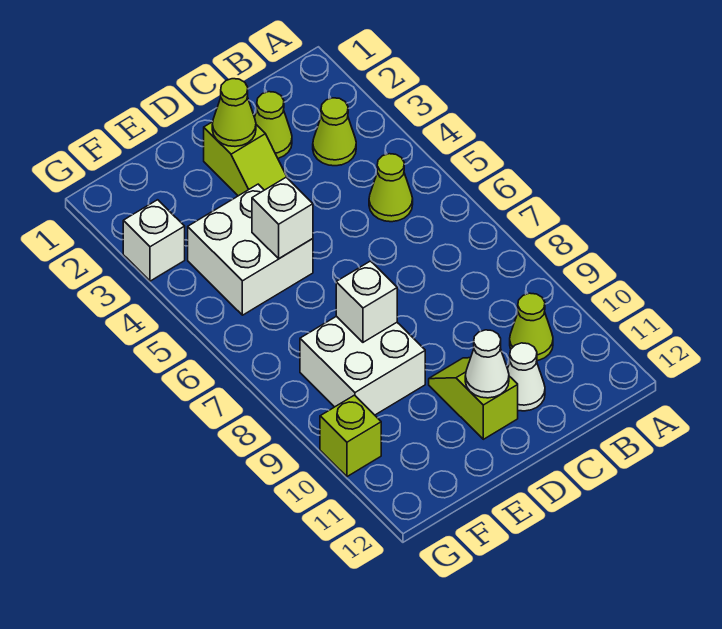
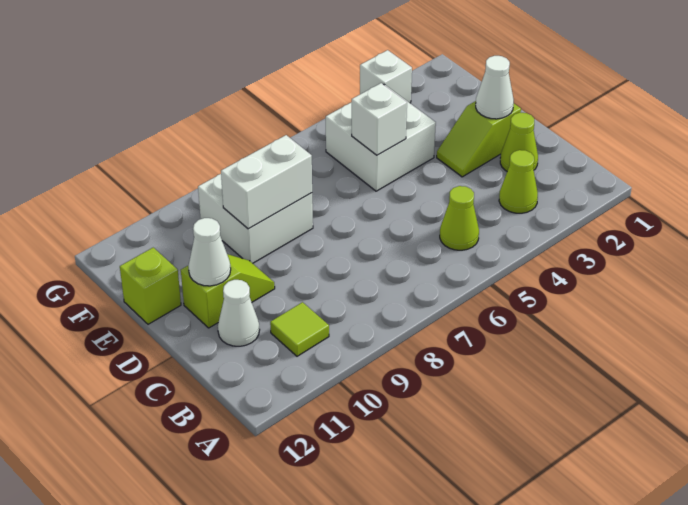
lime 1x1 cone [510,293,553,361] -> lime 1x1 tile [270,302,329,356]
lime 1x1 cone [212,79,256,146] -> white 1x1 cone [476,56,514,119]
white 1x1 brick [336,261,397,342] -> white 1x2 brick [221,135,312,229]
lime 1x1 brick [320,395,381,477] -> lime 1x1 brick moved to [120,248,181,324]

